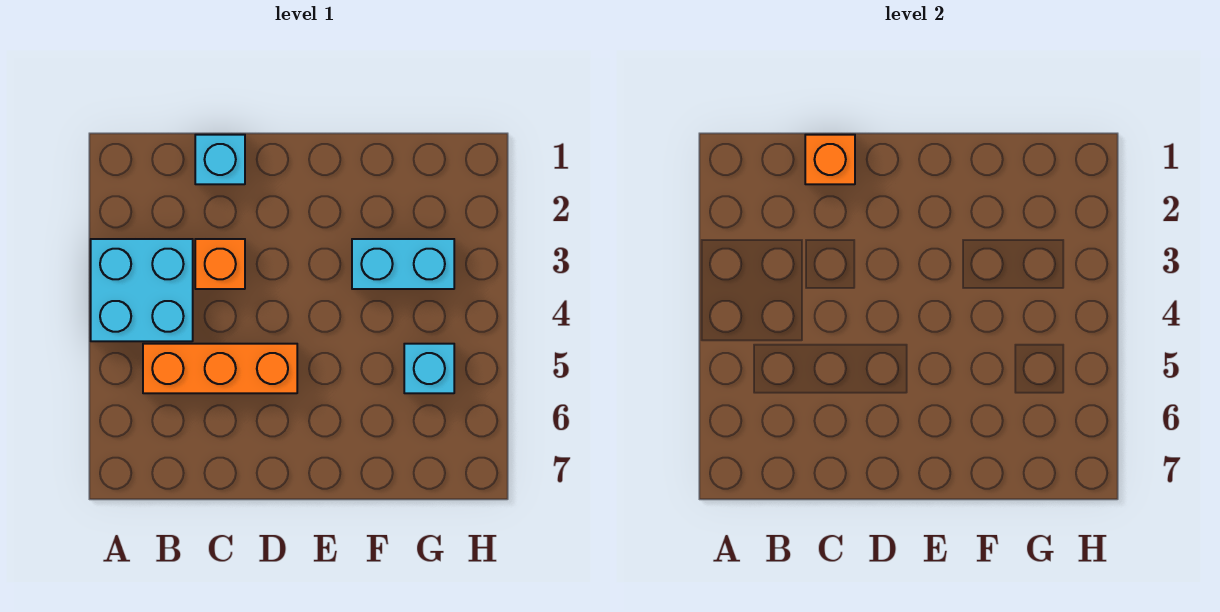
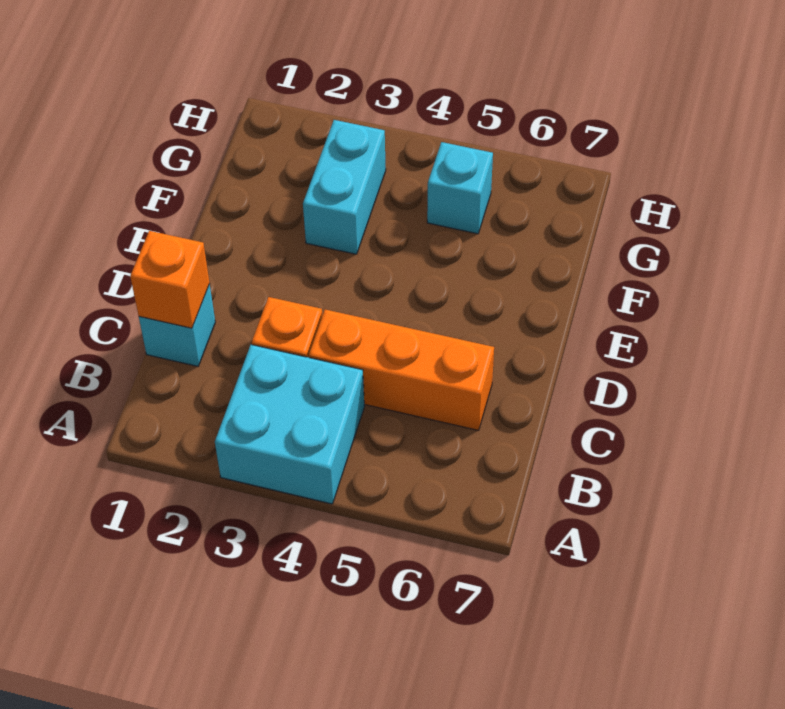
orange 1x3 brick [143,344,297,393] -> orange 1x3 brick turned to [309,309,494,430]

